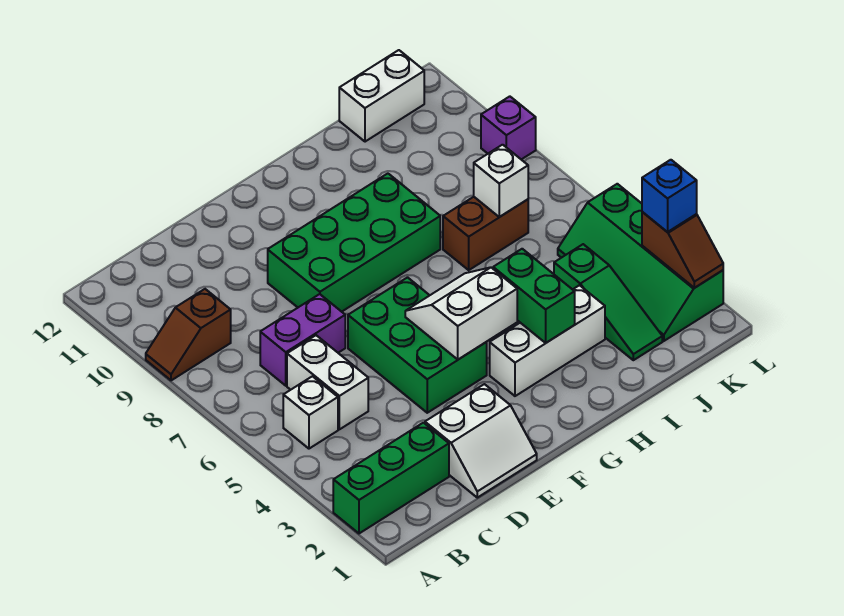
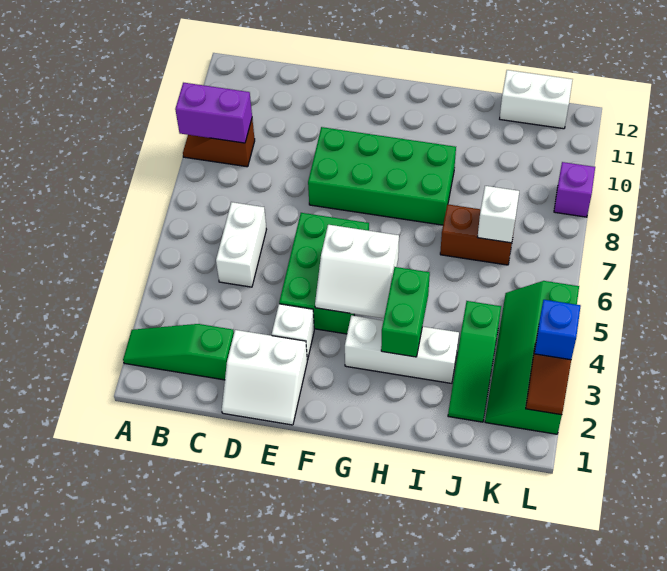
green 1x3 brick [333,423,449,533] -> green 1x3 slope [123,324,234,380]
white 1x1 brick [283,376,338,449] -> white 1x1 brick moved to [272,304,314,360]
purple 1x2 brick [260,294,345,386] -> purple 1x2 brick moved to [175,83,252,143]
white 2x2 slope [405,267,517,359] -> white 2x2 slope turned to [315,225,399,319]

